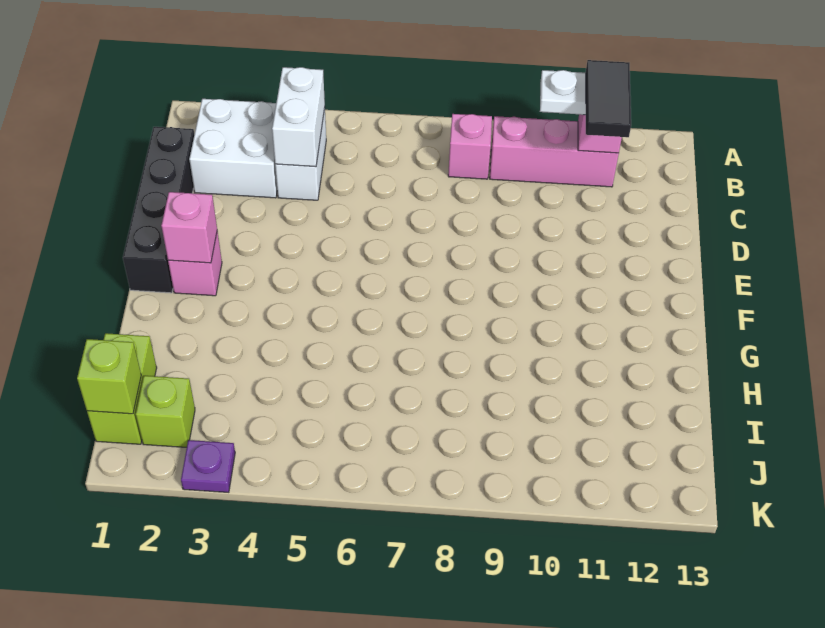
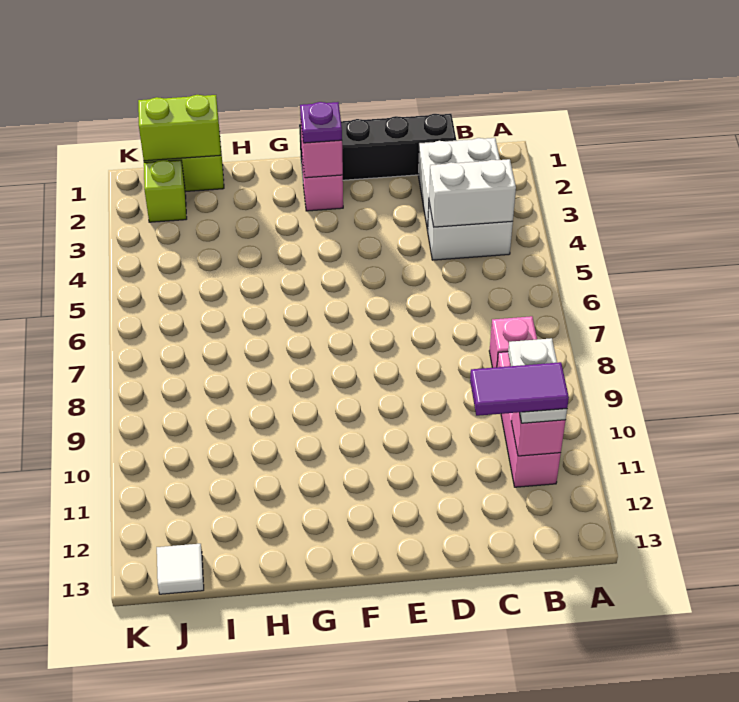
black 1x2 tile [586,60,631,137] -> purple 1x2 tile [470,362,569,416]
lime 1x1 brick [77,339,141,414] -> lime 1x2 brick [138,95,221,161]
none -> white 1x1 tile [157,544,204,594]
purple 1x1 plate [181,440,235,492] -> purple 1x1 plate moved to [300,102,342,143]

